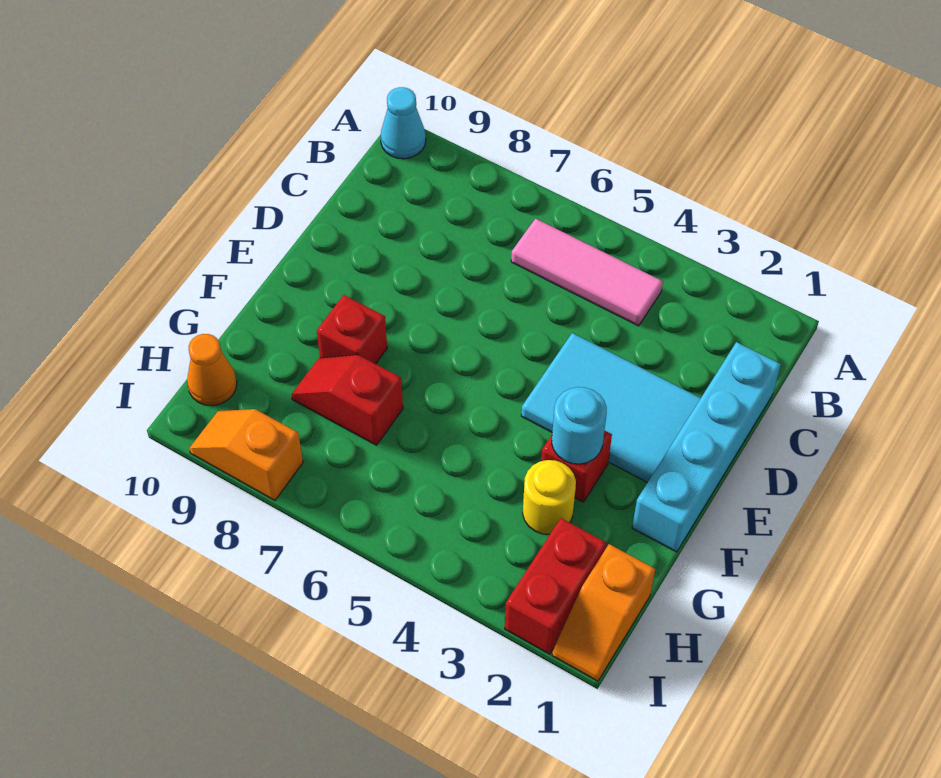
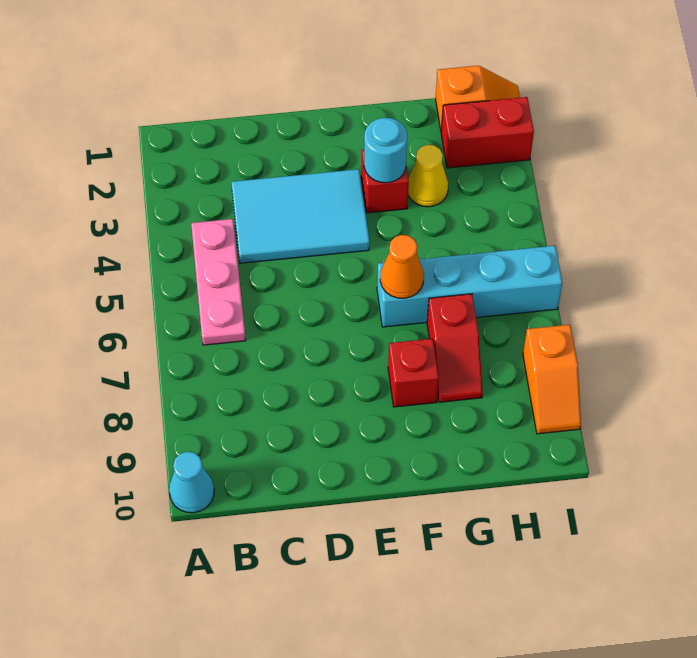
pink 1x3 tile [511,219,663,326] -> pink 1x3 plate [191,219,246,345]
cyan 1x4 brick [632,342,781,552] -> cyan 1x4 brick moved to [377,246,562,327]
cyan 2x3 tile [521,333,701,483] -> cyan 2x3 tile turned to [231,169,370,263]
yellow 1x1 round brick [523,460,576,534] -> yellow 1x1 cone [408,145,448,207]
orange 1x1 cone [187,334,237,406] -> orange 1x1 cone moved to [380,235,424,298]

